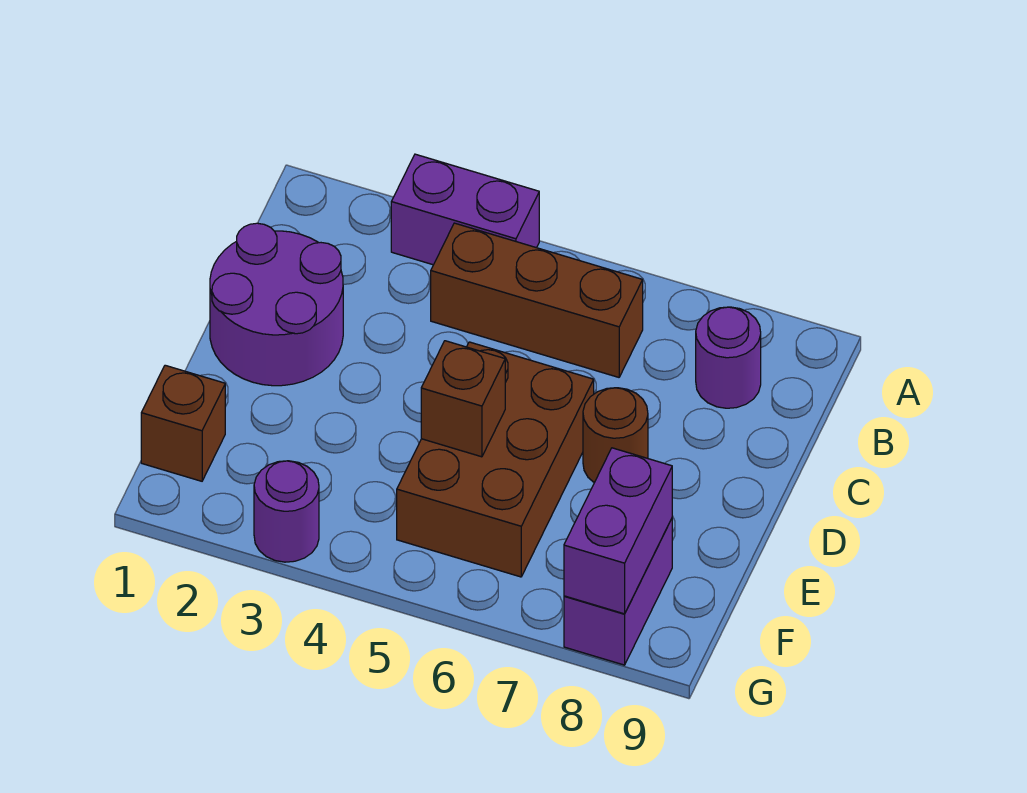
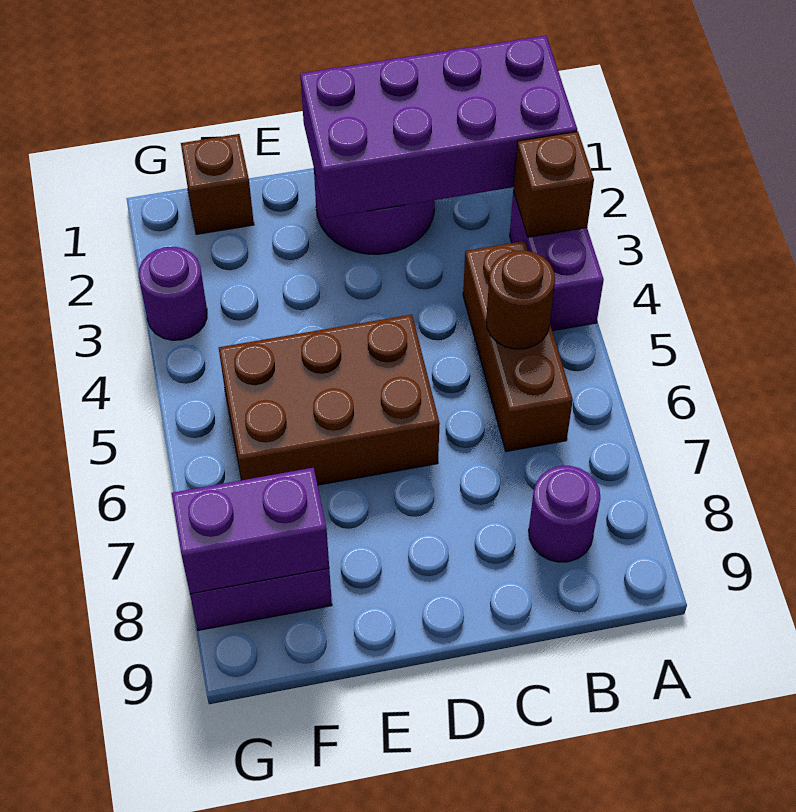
none -> purple 2x4 brick [300,36,577,218]
brown 1x1 round brick [583,388,648,483] -> brown 1x1 round brick moved to [486,250,555,349]
brown 1x1 brick [421,341,505,457] -> brown 1x1 brick moved to [513,132,594,237]

